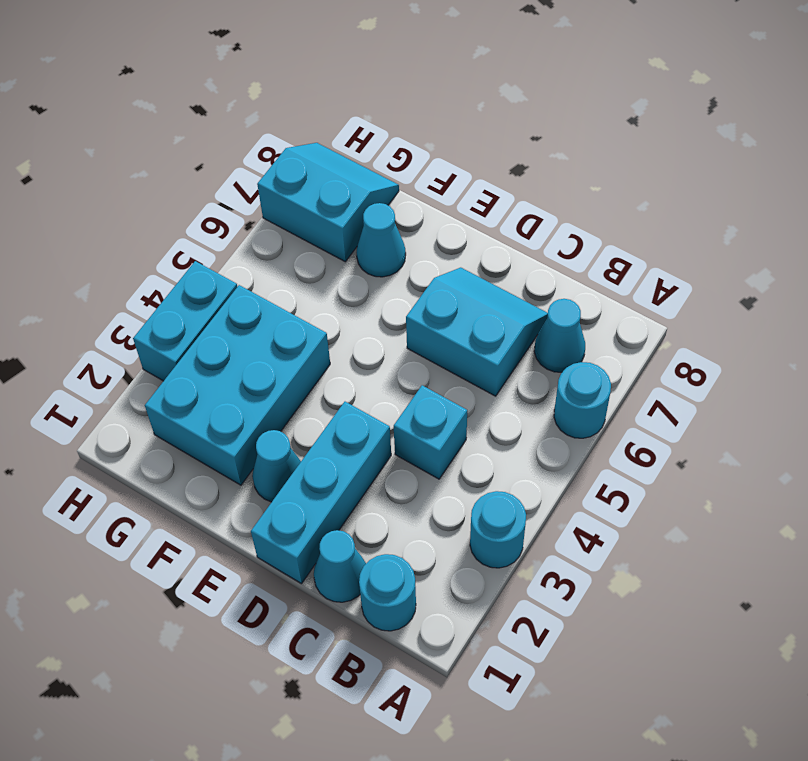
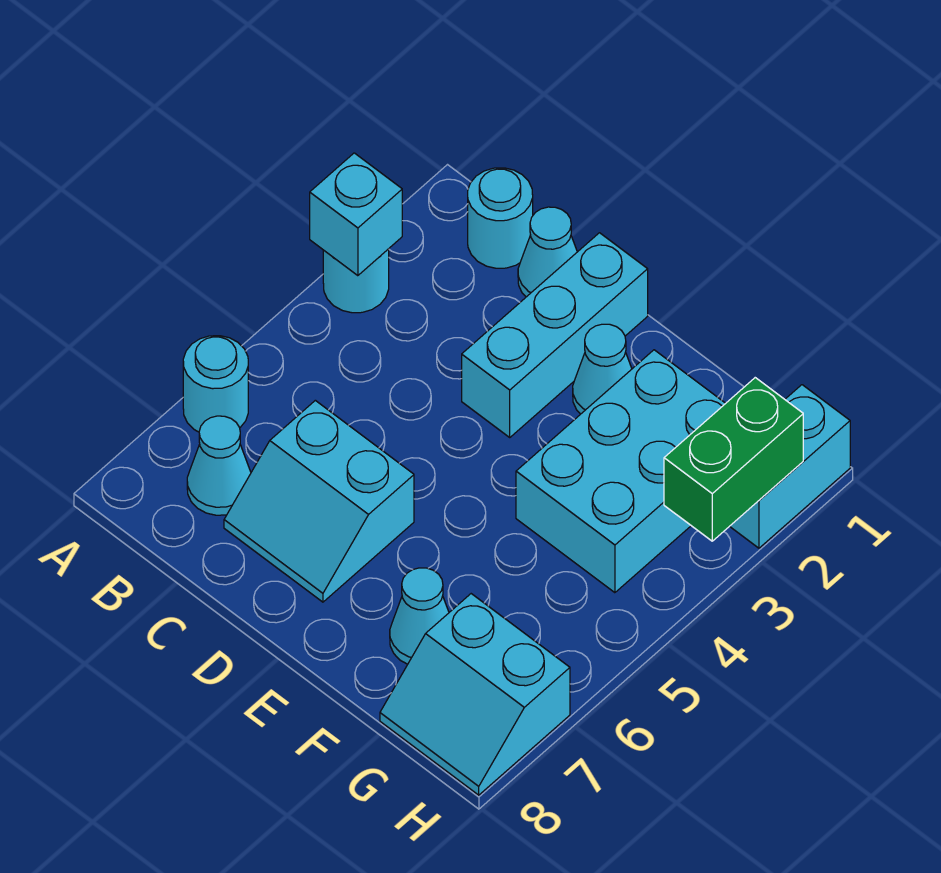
cyan 1x1 brick [394,385,467,479] -> cyan 1x1 brick moved to [310,153,402,276]
none -> green 1x2 brick [664,378,803,541]
cyan 1x2 brick [133,261,237,381] -> cyan 1x2 brick moved to [730,385,850,548]

